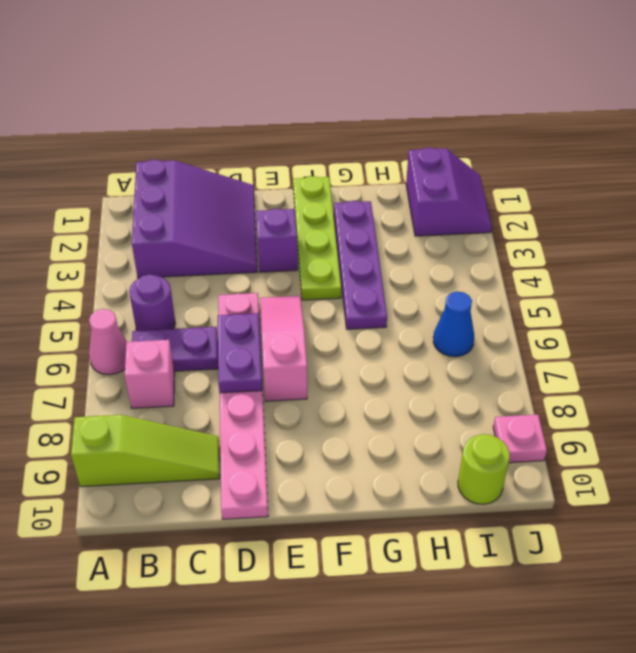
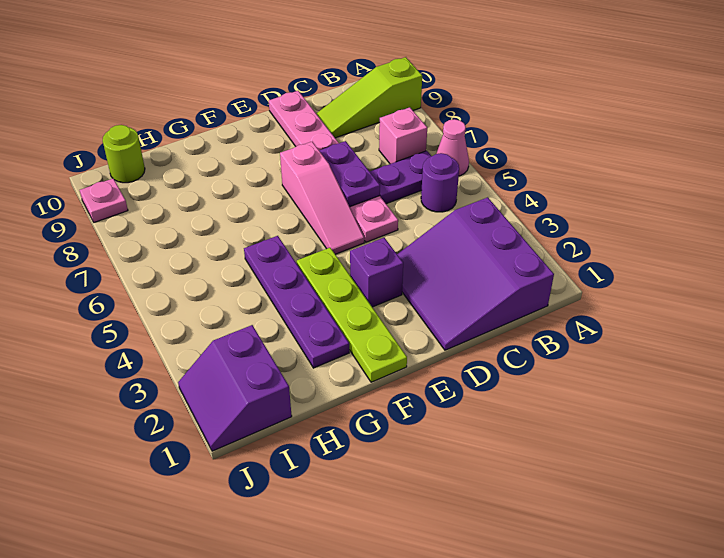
blue 1x1 cone [433,292,474,357] -> none

